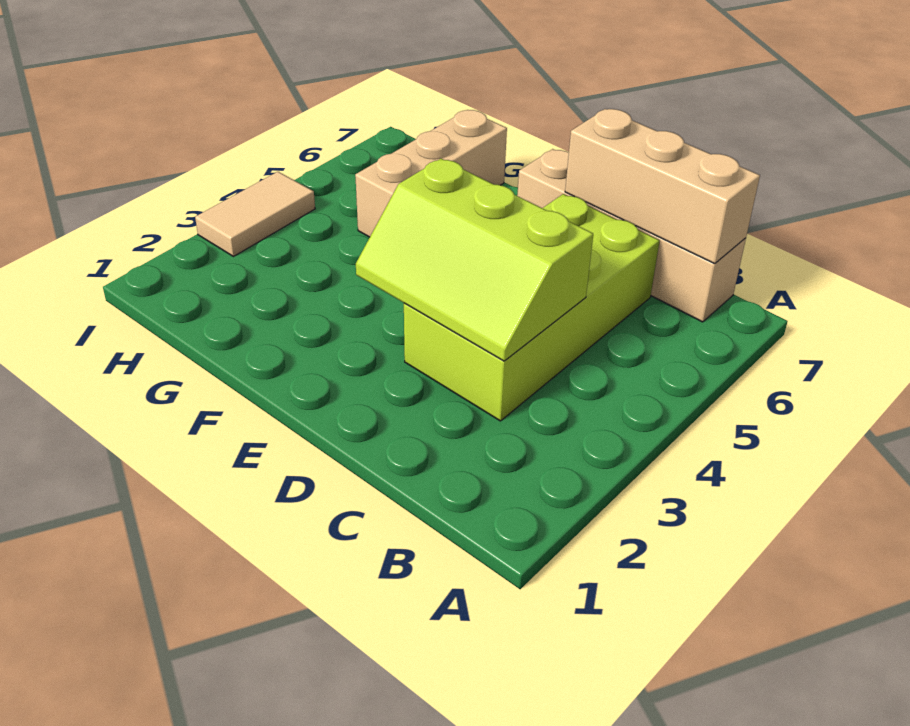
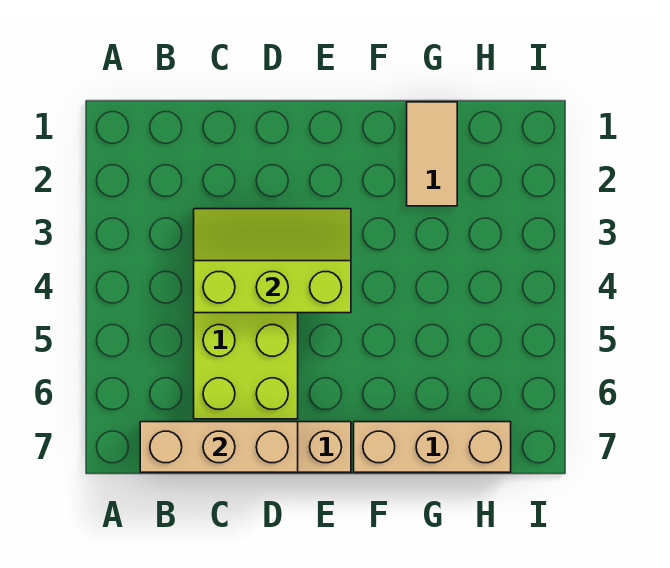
tan 1x3 brick [355,110,507,237] -> tan 1x3 brick turned to [354,422,511,472]
tan 1x2 tile [195,172,315,256] -> tan 1x2 tile moved to [407,102,457,206]

